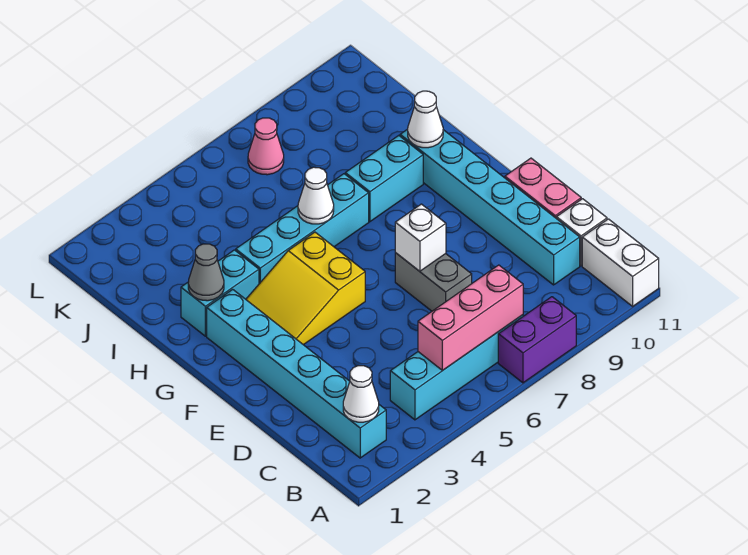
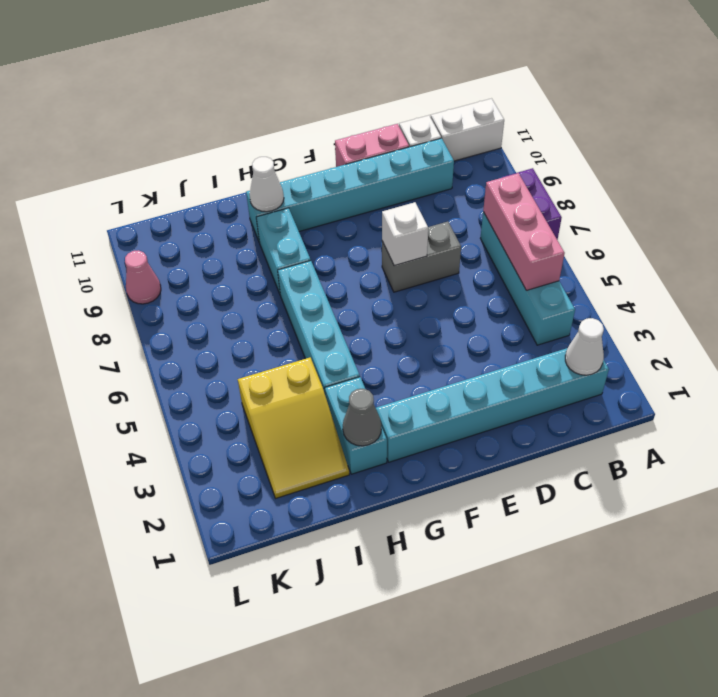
yellow 2x3 slope [246,232,365,345] -> yellow 2x3 slope moved to [238,358,349,498]
white 1x1 cone [298,167,334,224] -> none
pink 1x1 cone [248,118,284,175] -> pink 1x1 cone moved to [125,250,161,304]

